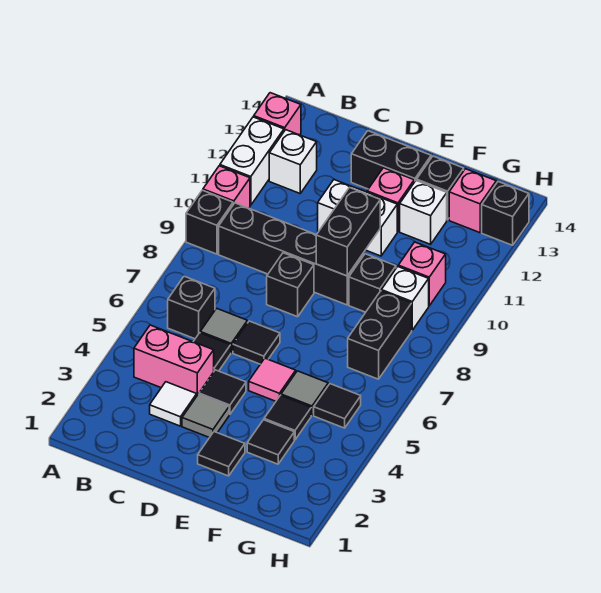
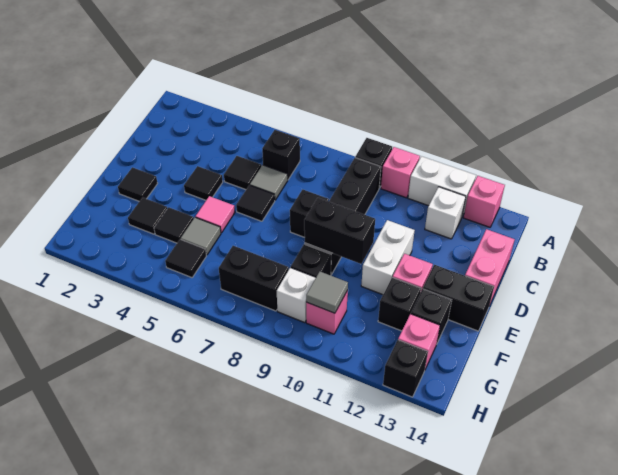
pink 1x2 brick [134,325,214,395] -> pink 1x2 brick moved to [465,229,515,304]
white 1x1 tile [150,382,197,426] -> none
grey 1x1 tile [182,394,229,438] -> grey 1x1 tile moved to [306,272,348,313]
black 1x2 brick [351,131,431,189] -> black 1x2 brick turned to [423,265,494,331]
white 1x1 brick [400,181,447,244] -> black 1x1 brick [378,277,421,331]

